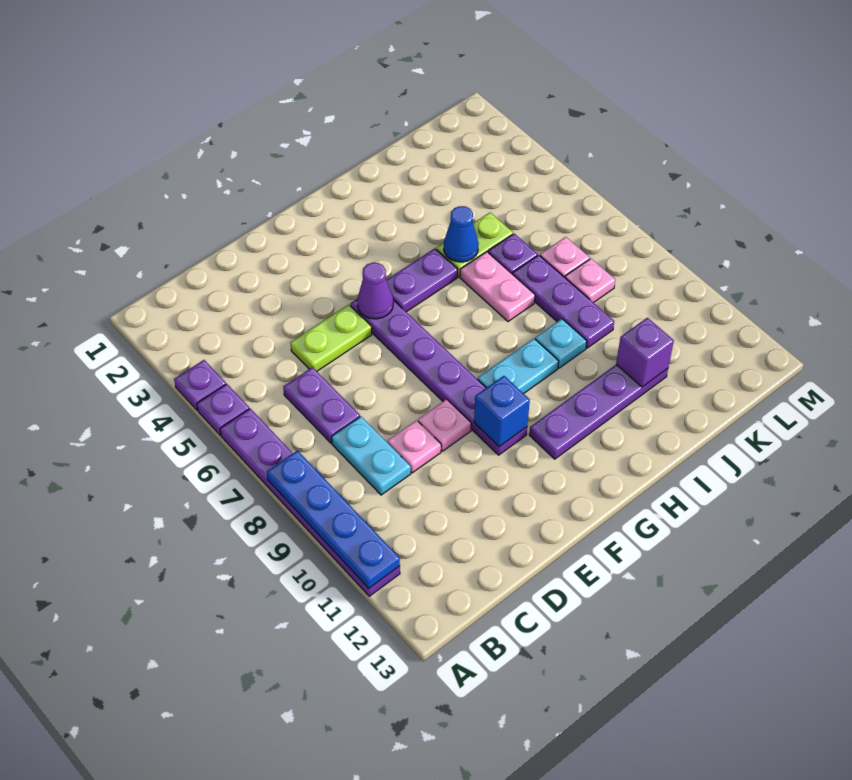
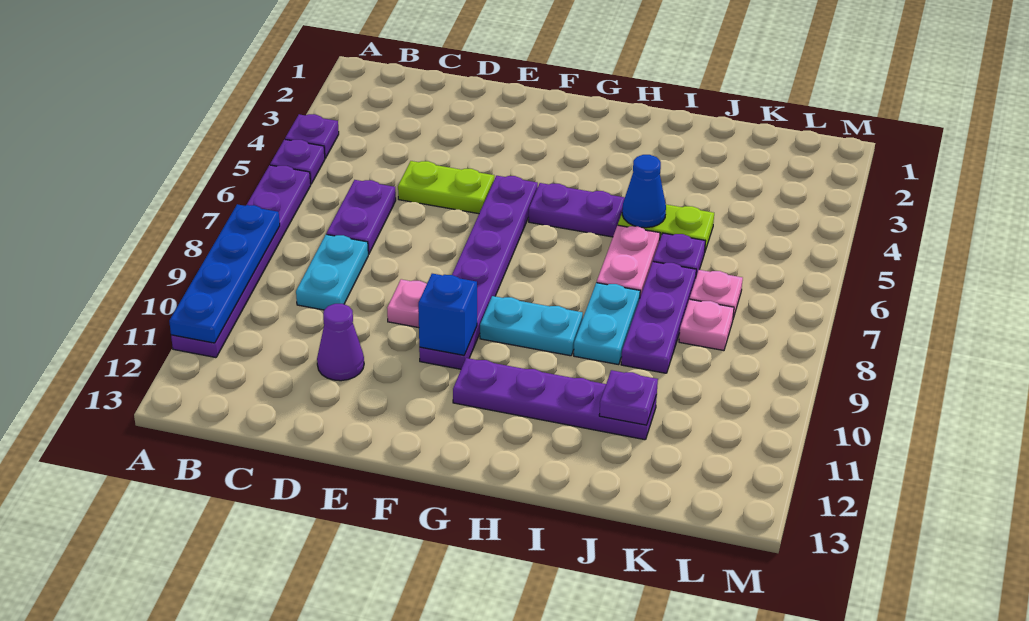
pink 1x1 plate [388,420,441,473] -> none
purple 1x1 cone [357,263,393,319] -> purple 1x1 cone moved to [317,304,364,381]
cyan 1x1 plate [535,319,587,368] -> cyan 1x2 plate [574,283,640,365]
purple 1x1 brick [616,318,674,387] -> purple 1x1 plate [599,370,658,425]

